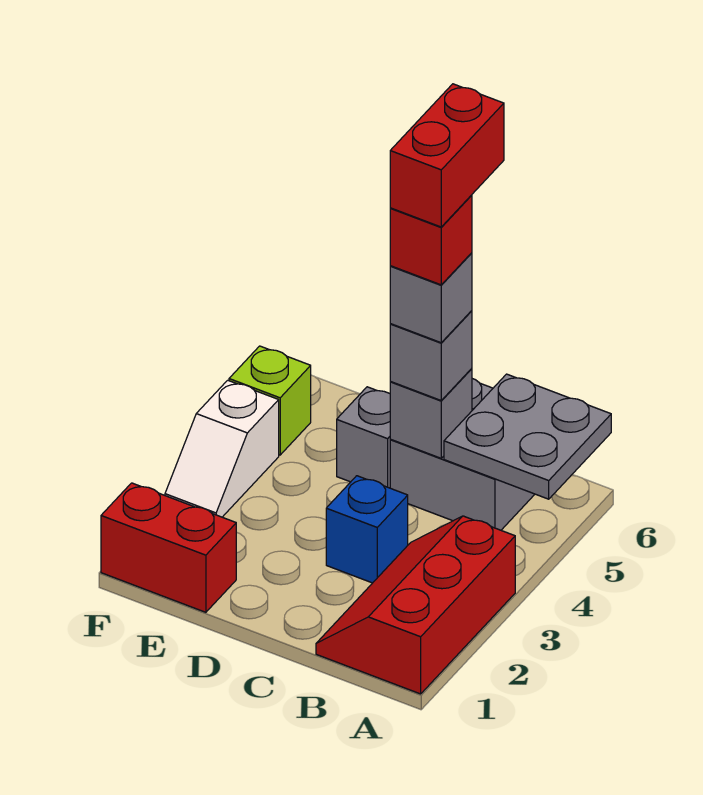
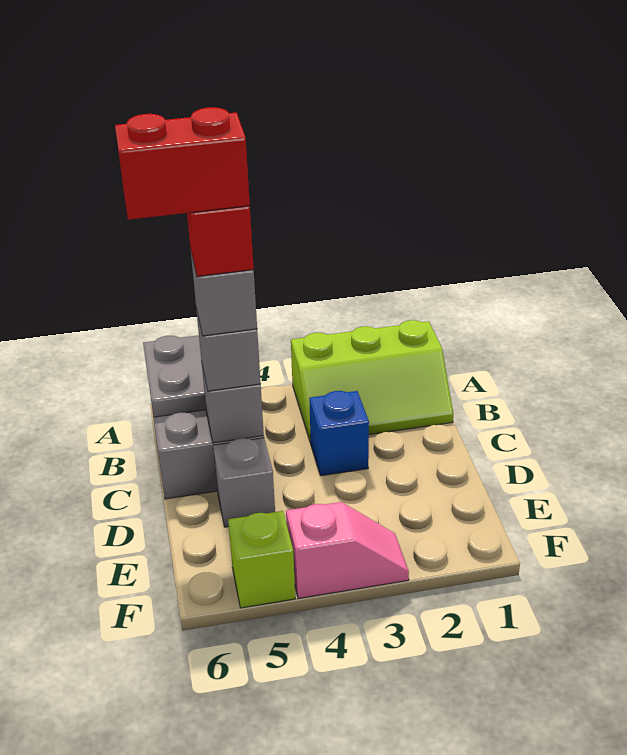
red 2x3 slope [316,516,515,694] -> lime 2x3 slope [291,320,453,443]
red 1x2 brick [101,483,236,612] -> none
white 1x2 slope [165,380,279,517] -> pink 1x2 slope [286,502,409,599]

